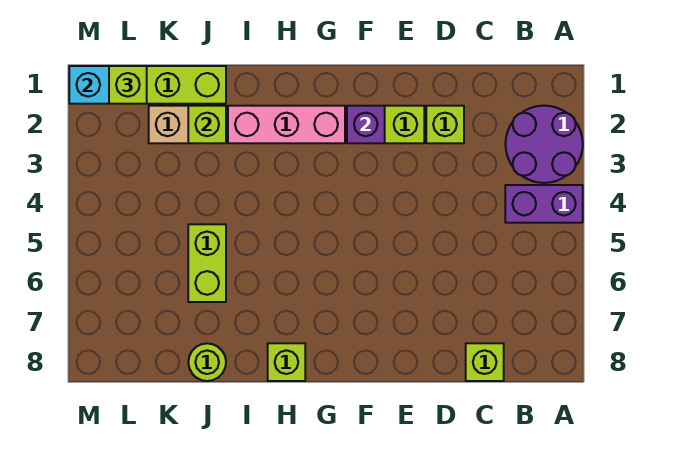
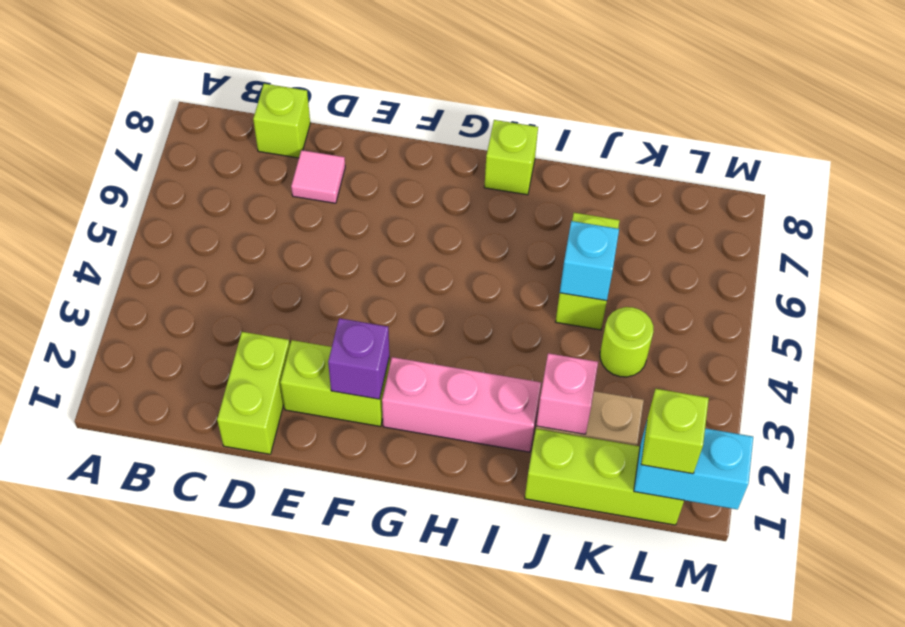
purple 2x2 round brick [505,106,583,183] -> none
purple 1x2 brick [505,185,583,223] -> none
lime 1x1 brick [426,106,464,143] -> lime 1x2 brick [217,332,290,454]
none -> pink 1x1 tile [291,150,345,203]
lime 1x1 brick [188,106,226,143] -> pink 1x1 brick [536,353,598,434]
none -> cyan 1x1 brick [560,221,619,301]
lime 1x1 round brick [188,343,226,381] -> lime 1x1 round brick moved to [600,307,654,377]

